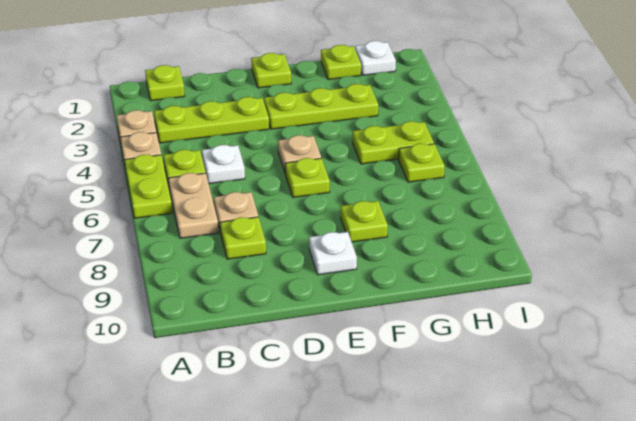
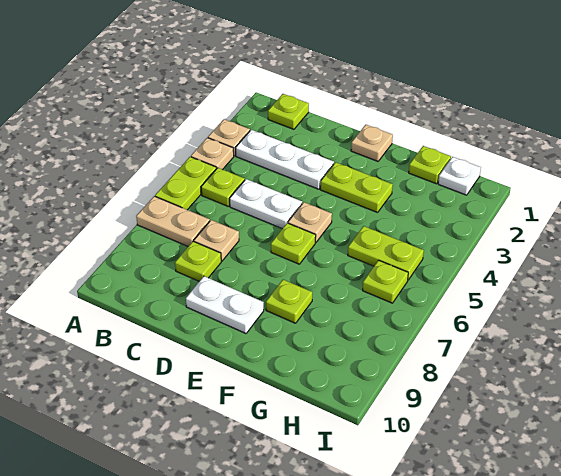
lime 1x3 plate [154,97,269,143] -> white 1x3 plate [236,130,334,189]
tan 1x2 plate [168,173,218,238] -> tan 1x2 plate turned to [136,196,210,246]
white 1x1 plate [202,145,245,184] -> white 1x2 plate [230,179,302,229]
lime 1x1 plate [251,53,291,88] -> tan 1x1 plate [351,125,393,161]
lime 1x3 plate [264,84,378,129] -> lime 1x2 plate [320,162,393,213]
white 1x1 plate [309,232,357,275] -> white 1x2 plate [186,276,264,333]

